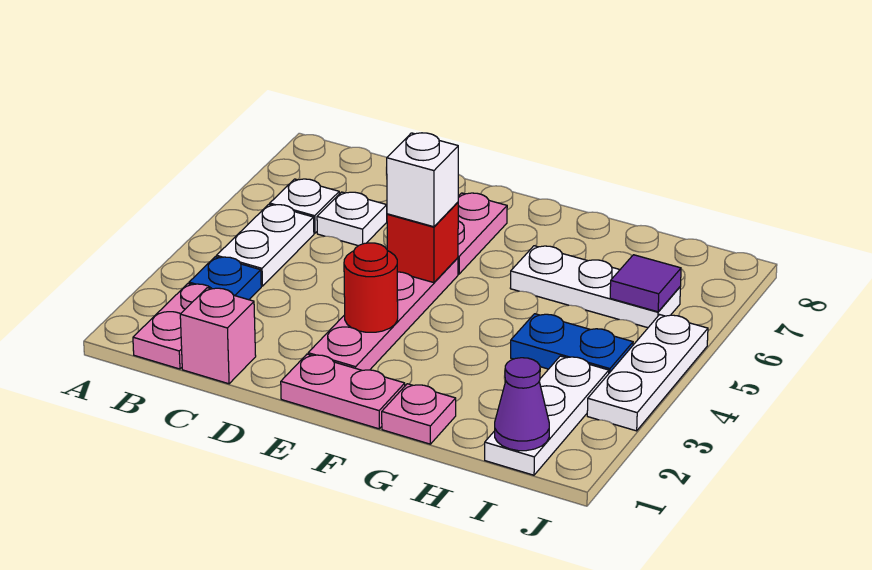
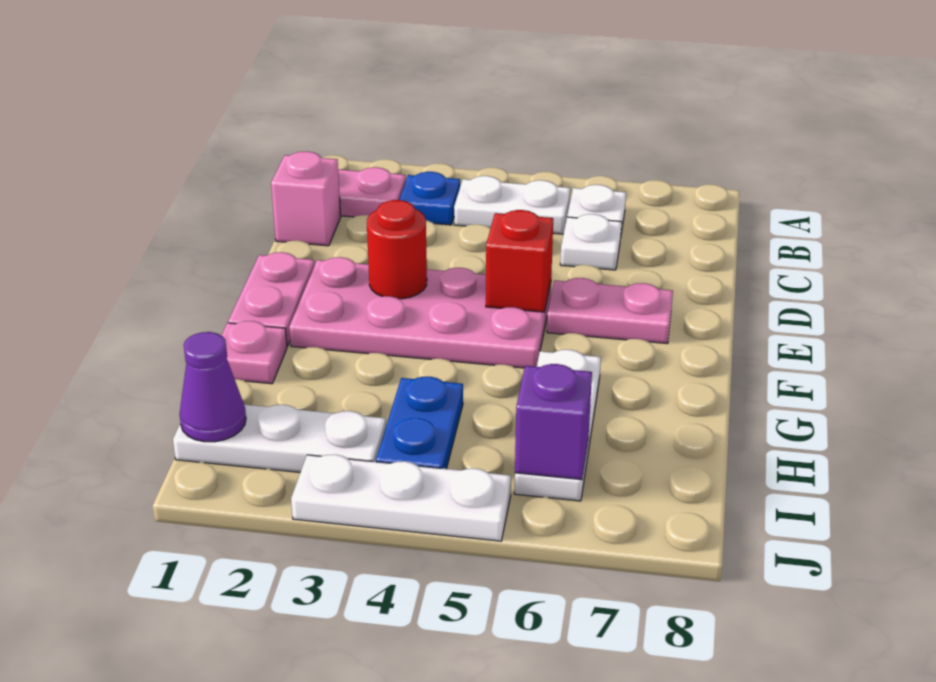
pink 1x4 plate [308,258,458,370] -> pink 2x4 plate [289,257,551,368]
white 1x1 brick [387,133,458,227] -> none
purple 1x1 tile [610,255,681,312] -> purple 1x1 brick [515,364,592,480]

